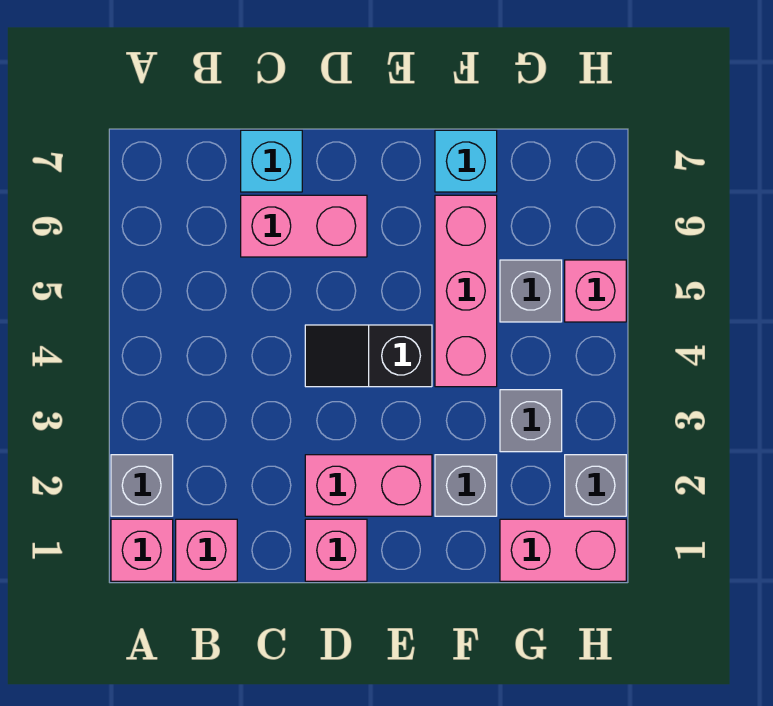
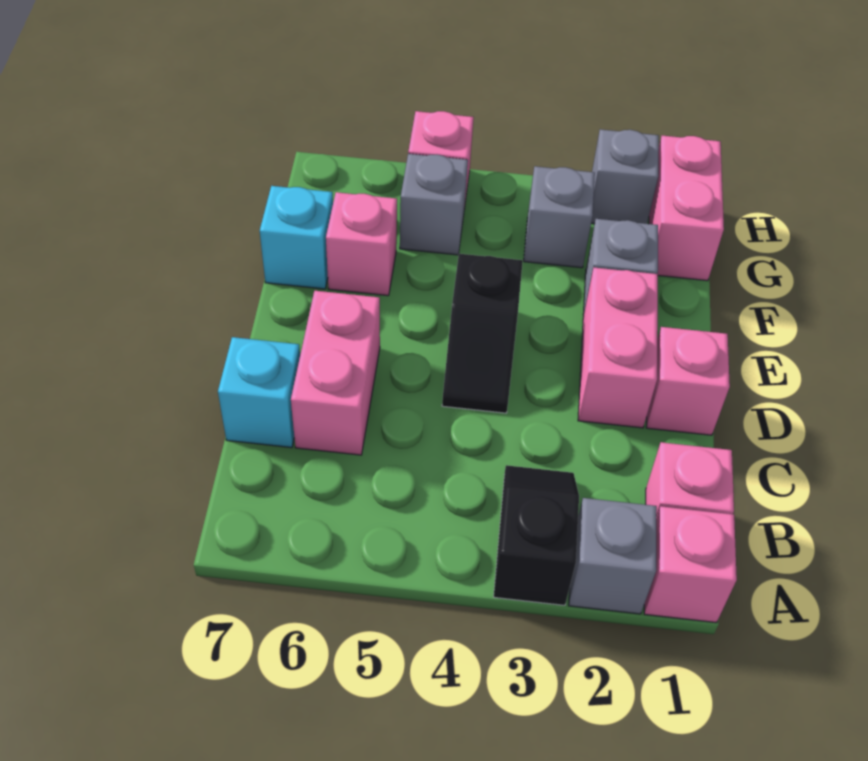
none -> black 1x2 slope [494,465,579,605]
pink 1x3 brick [435,195,497,387] -> pink 1x1 brick [326,192,397,296]

